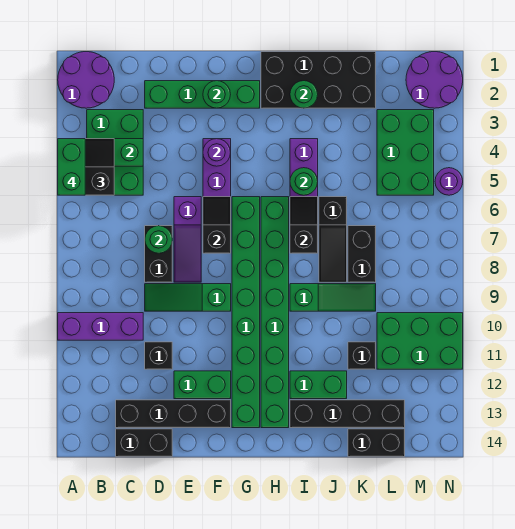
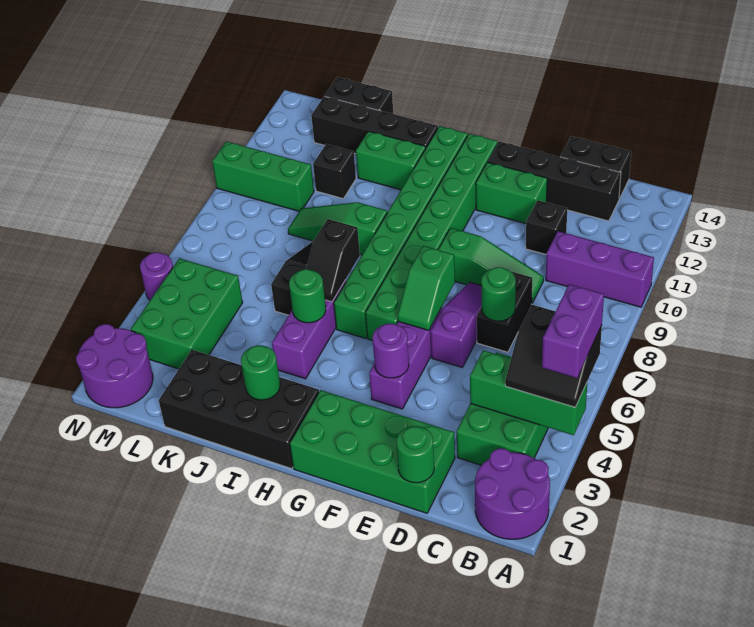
green 1x2 brick [58,139,85,195] -> purple 1x2 brick [542,284,604,378]
green 1x4 brick [145,81,260,108] -> green 2x4 brick [290,390,455,513]
green 1x1 round brick [203,81,230,108] -> green 1x1 round brick moved to [396,426,434,483]
black 1x2 slope [203,197,231,253] -> green 1x2 slope [397,246,455,330]
black 1x2 brick [348,226,376,282] -> none
green 2x3 brick [377,313,463,369] -> green 1x3 brick [212,141,314,211]

